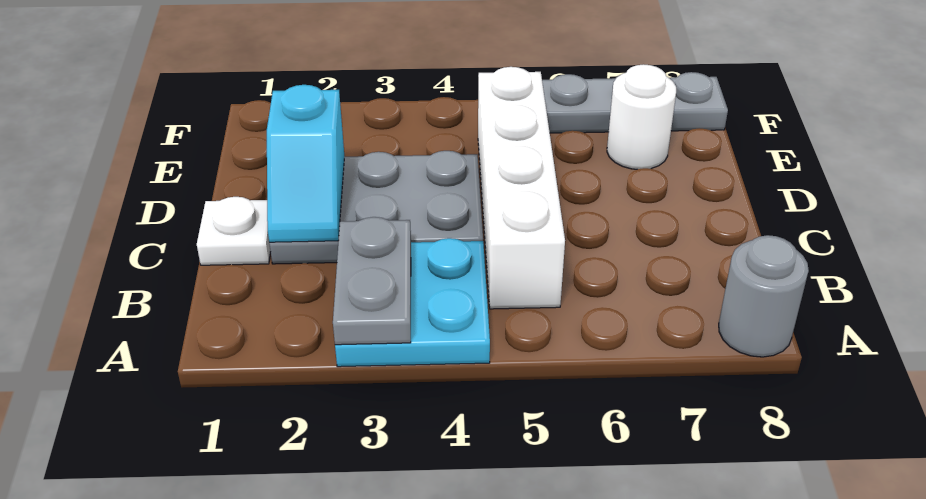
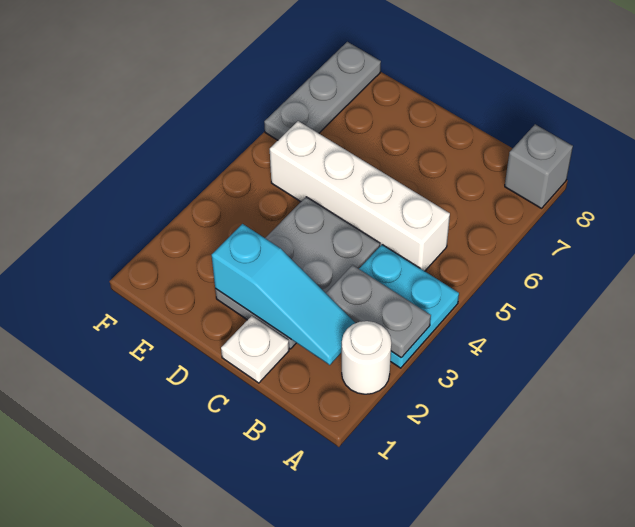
grey 1x1 round brick [719,235,809,357] -> grey 1x1 brick [505,124,573,208]
cyan 1x2 slope [267,85,345,242] -> cyan 1x3 slope [212,224,355,365]
white 1x1 round brick [607,64,676,169] -> white 1x1 round brick moved to [342,321,391,394]

